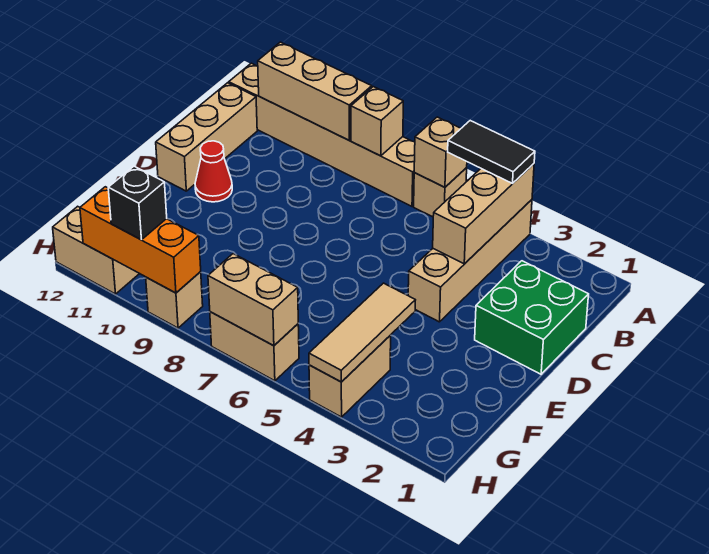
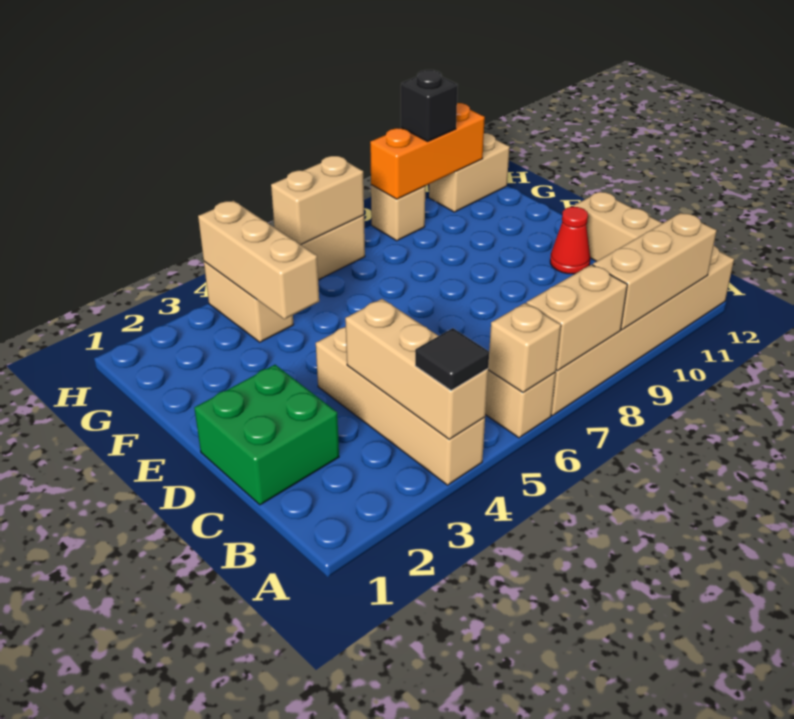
black 1x2 tile [448,121,535,183] -> black 1x1 tile [415,328,489,390]
tan 1x1 brick [351,87,403,156] -> tan 1x2 brick [526,265,627,371]
tan 1x3 tile [309,283,415,382] -> tan 1x3 brick [198,201,319,319]

